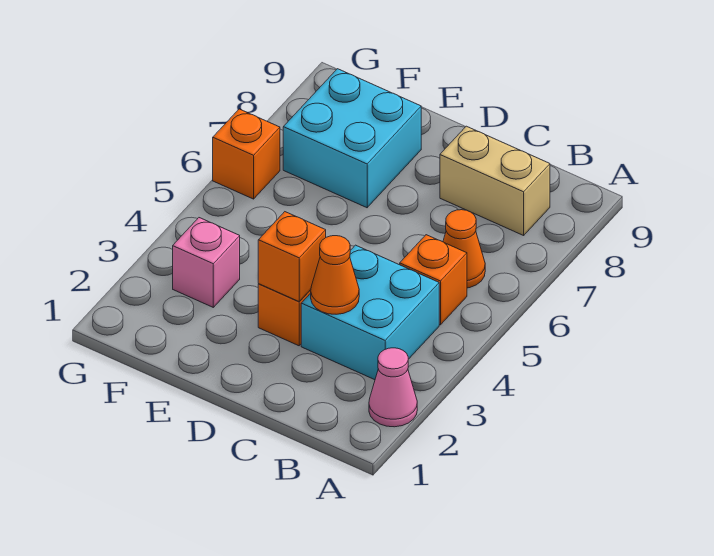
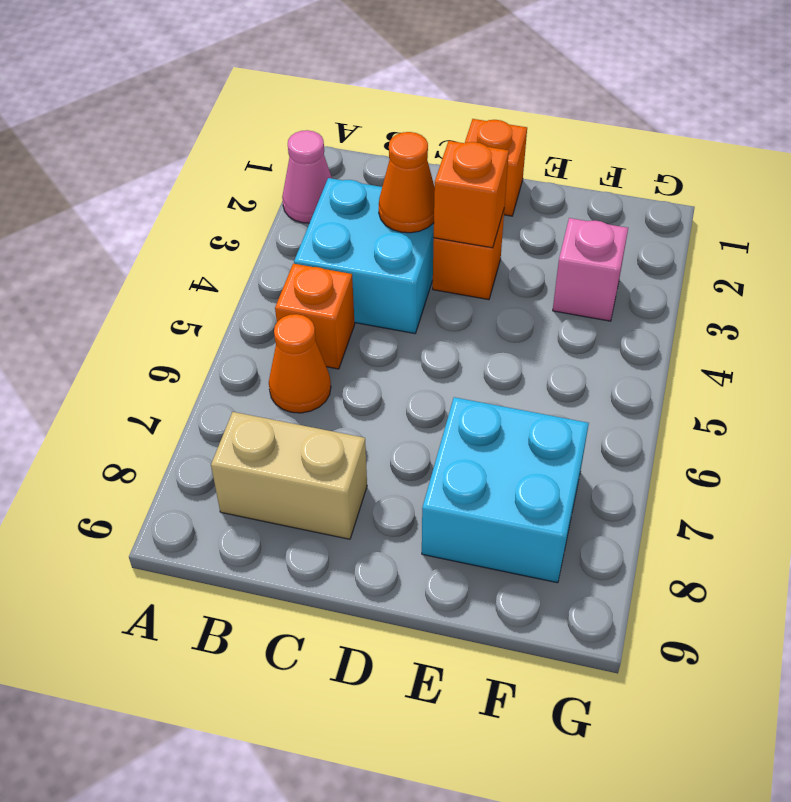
orange 1x1 brick [213,109,280,199] -> orange 1x1 brick moved to [465,119,527,216]

